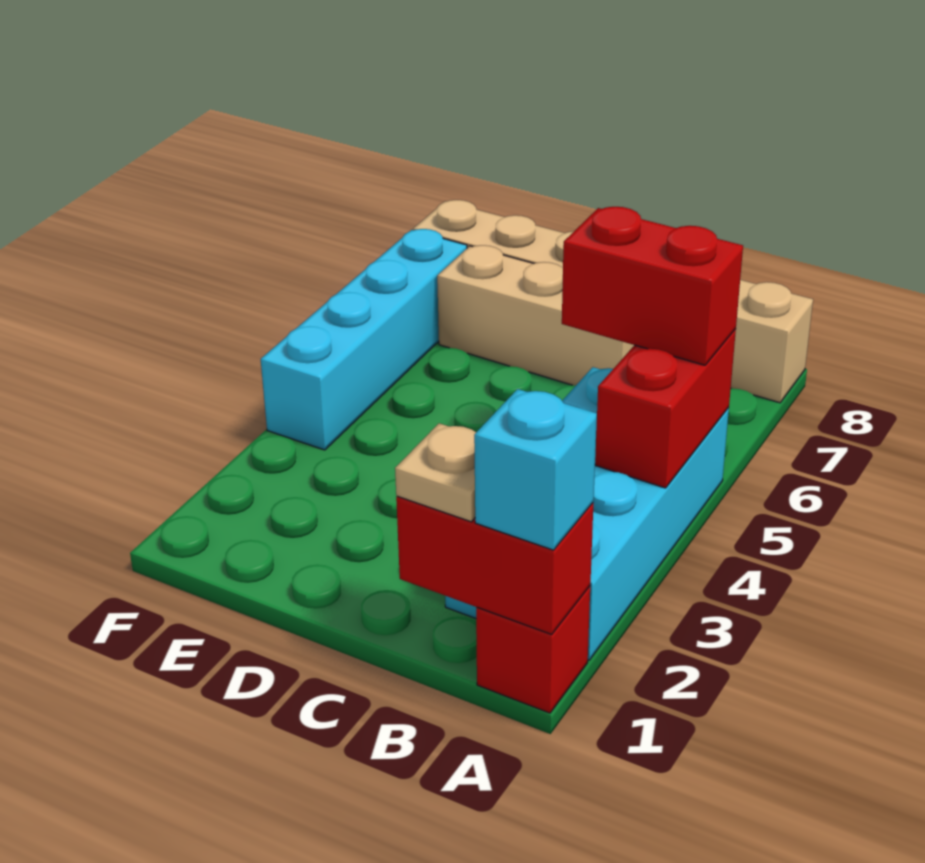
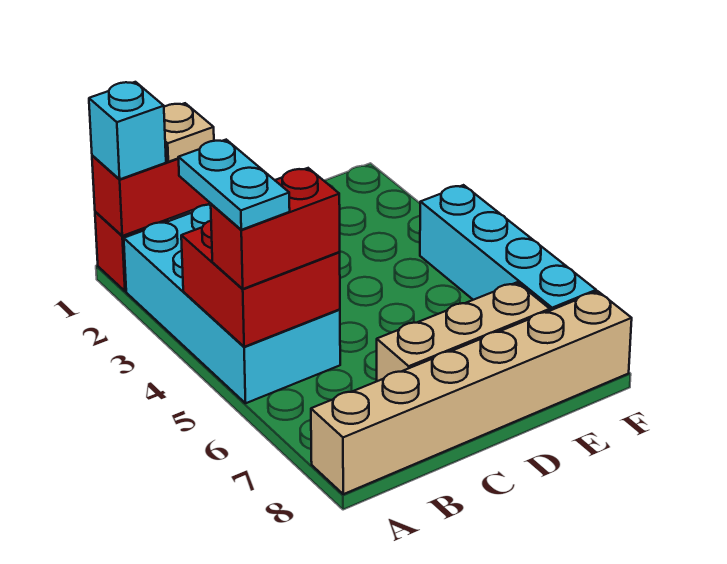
red 1x2 brick [595,329,736,488] -> red 2x2 brick [181,221,340,347]
none -> cyan 1x2 plate [179,140,290,230]

